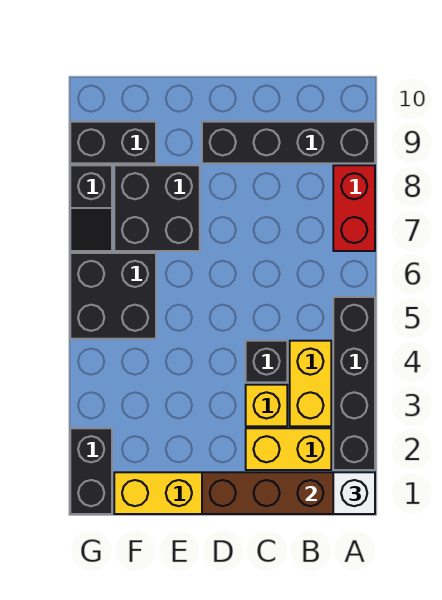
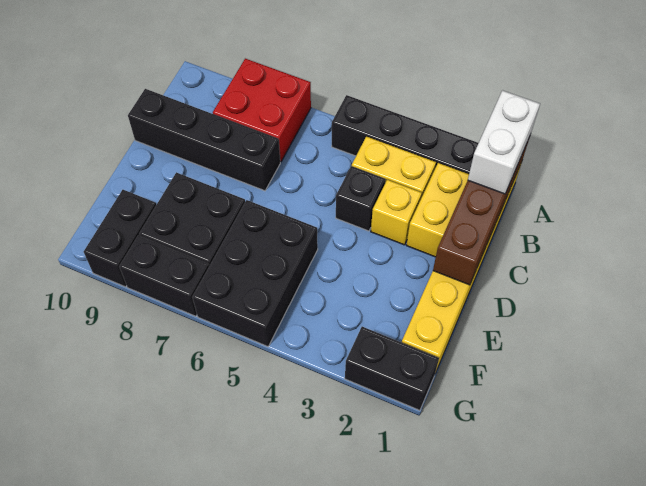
white 1x1 brick [333,472,375,514] -> white 1x2 brick [468,90,540,194]
red 1x2 brick [333,165,375,251] -> red 2x2 brick [213,59,311,162]
black 1x4 brick [202,122,375,163] -> black 1x4 brick turned to [128,89,280,191]
black 2x2 brick [70,253,156,339] -> black 2x3 brick [192,200,318,347]
black 1x2 slope [70,165,112,251] -> black 1x2 brick [119,235,209,316]

